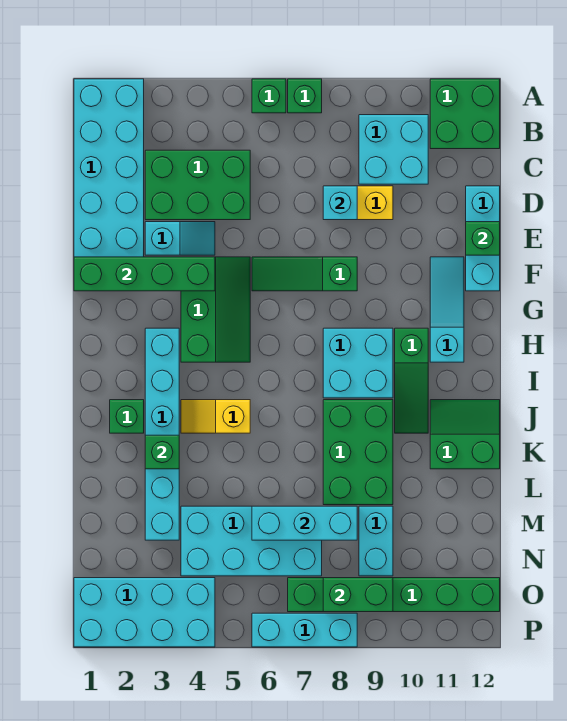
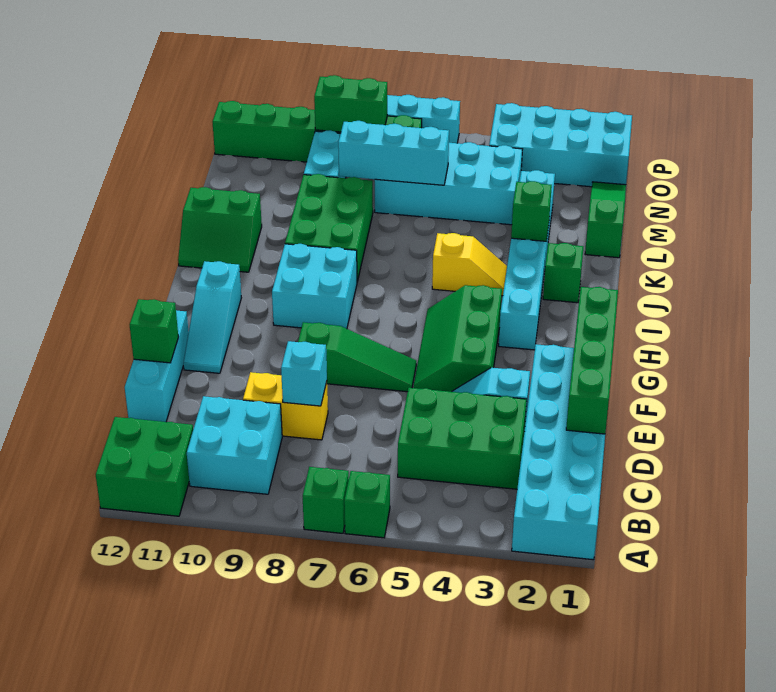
green 1x4 brick [74,257,215,291] -> green 1x4 brick turned to [566,287,618,434]
green 1x3 slope [395,328,428,433] -> green 1x3 slope moved to [585,182,626,258]

